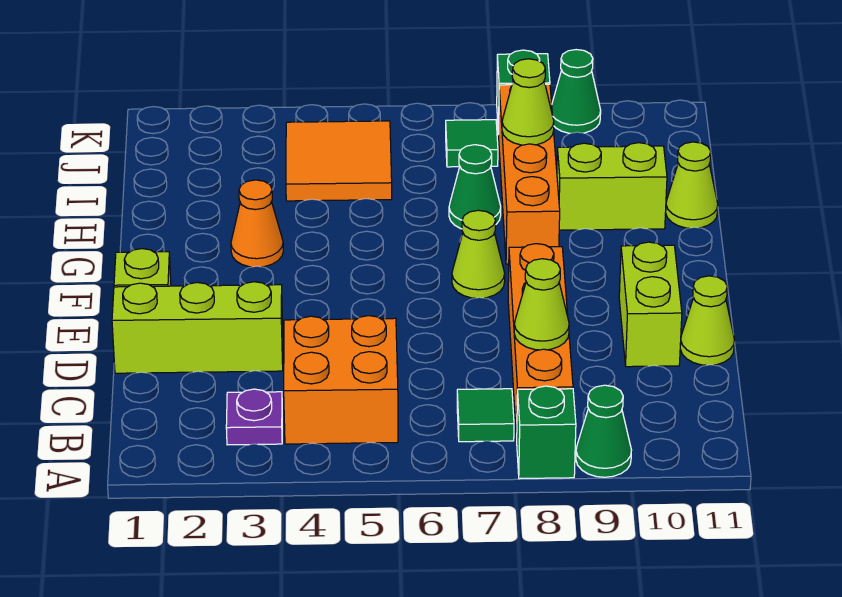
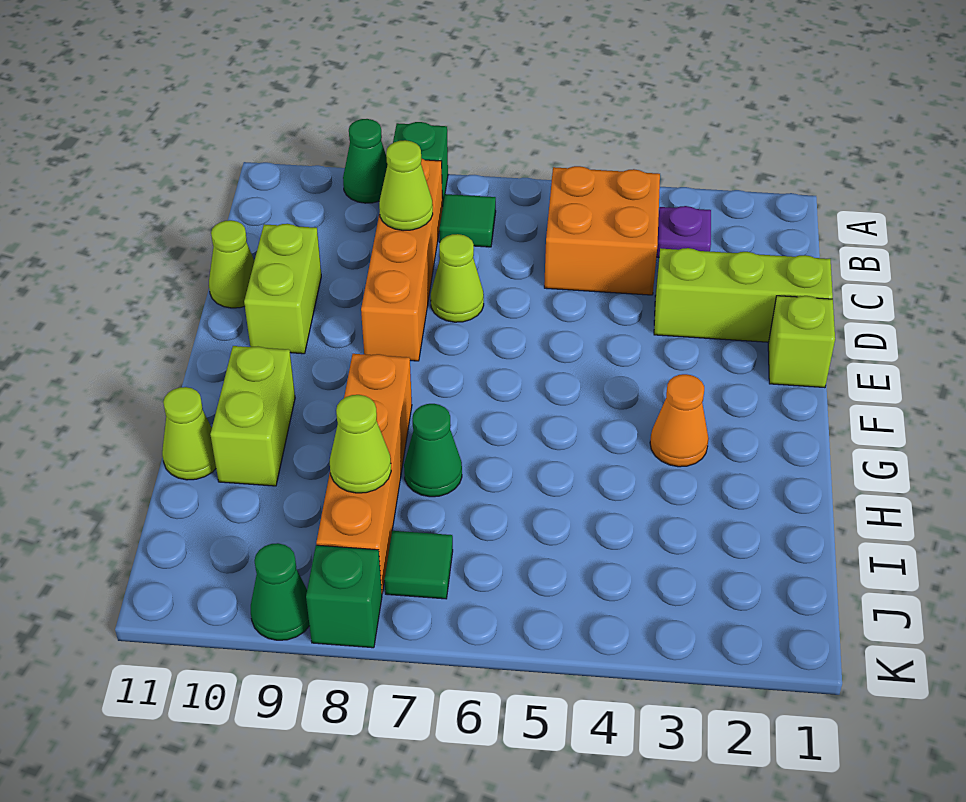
lime 1x1 cone [452,210,505,298] -> lime 1x1 cone moved to [431,234,484,322]
lime 1x2 brick [557,143,667,230] -> lime 1x2 brick turned to [210,346,295,486]
orange 2x2 tile [286,121,392,201] -> none

